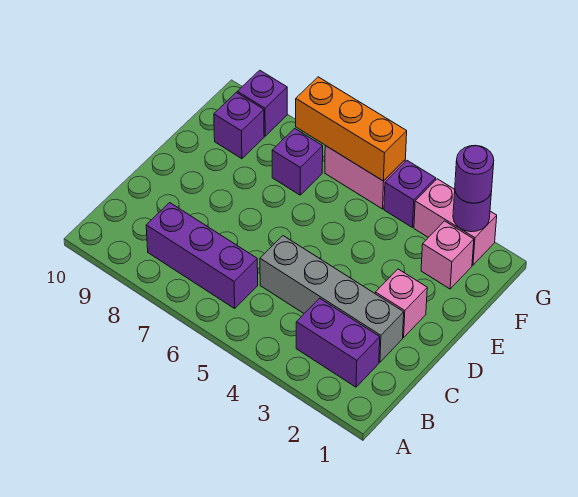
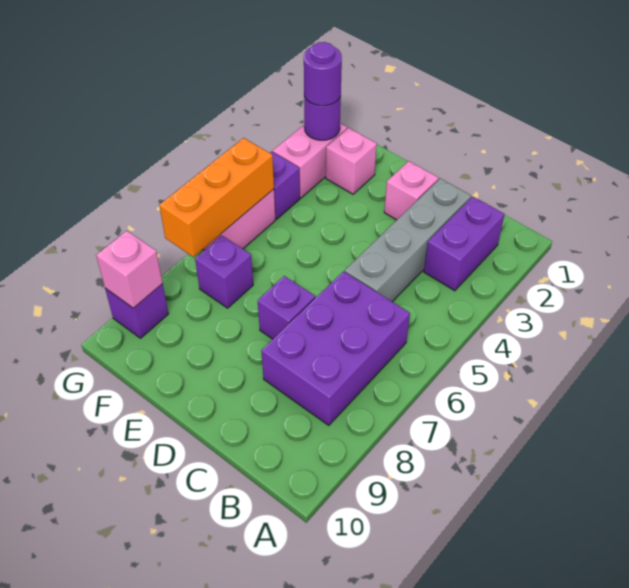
purple 1x3 brick [146,203,258,308] -> purple 2x3 brick [261,271,410,425]
purple 1x1 brick [214,92,264,159] -> purple 1x1 brick moved to [258,276,315,339]
none -> pink 1x1 brick [96,231,163,308]

